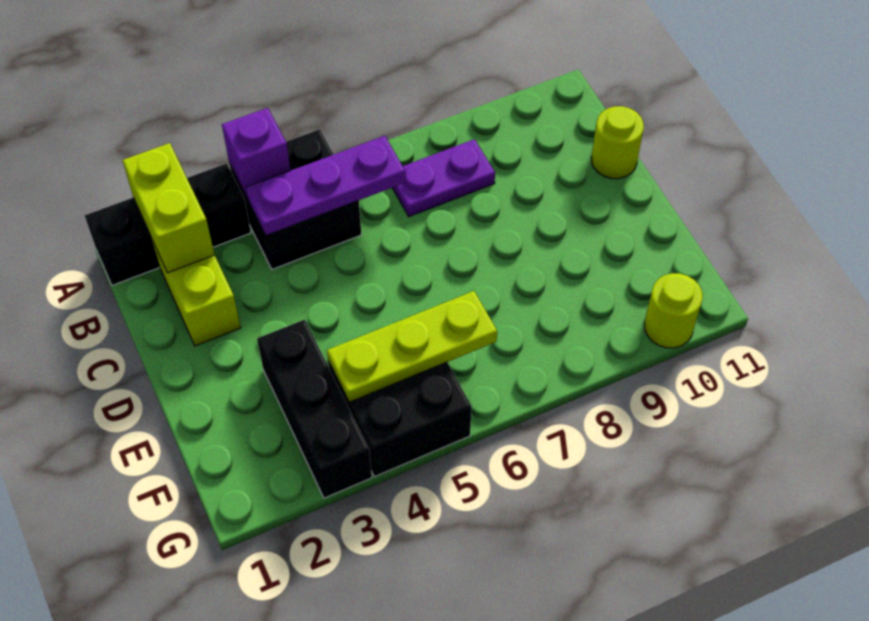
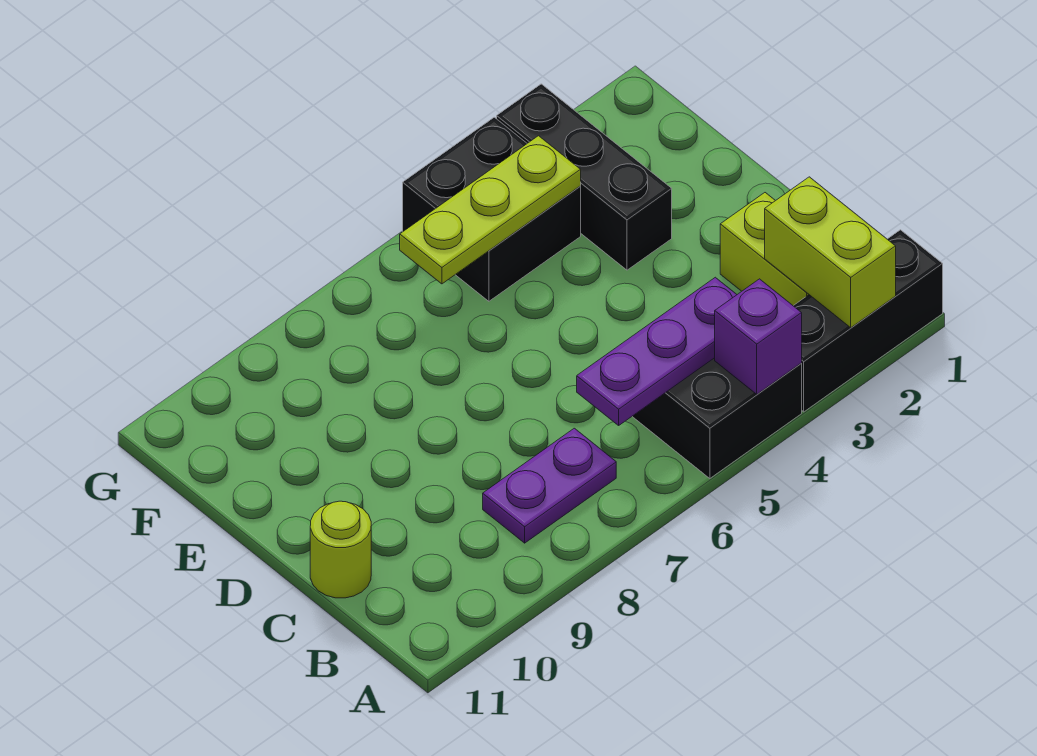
lime 1x1 round brick [644,273,703,348] -> none

